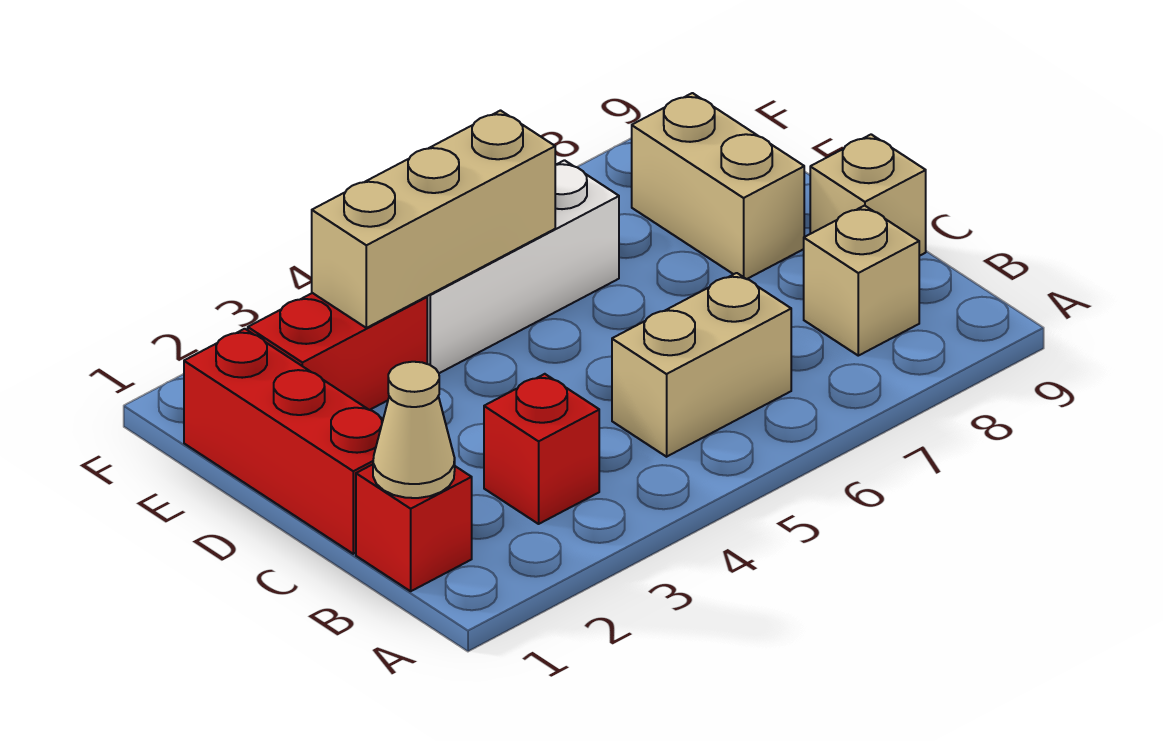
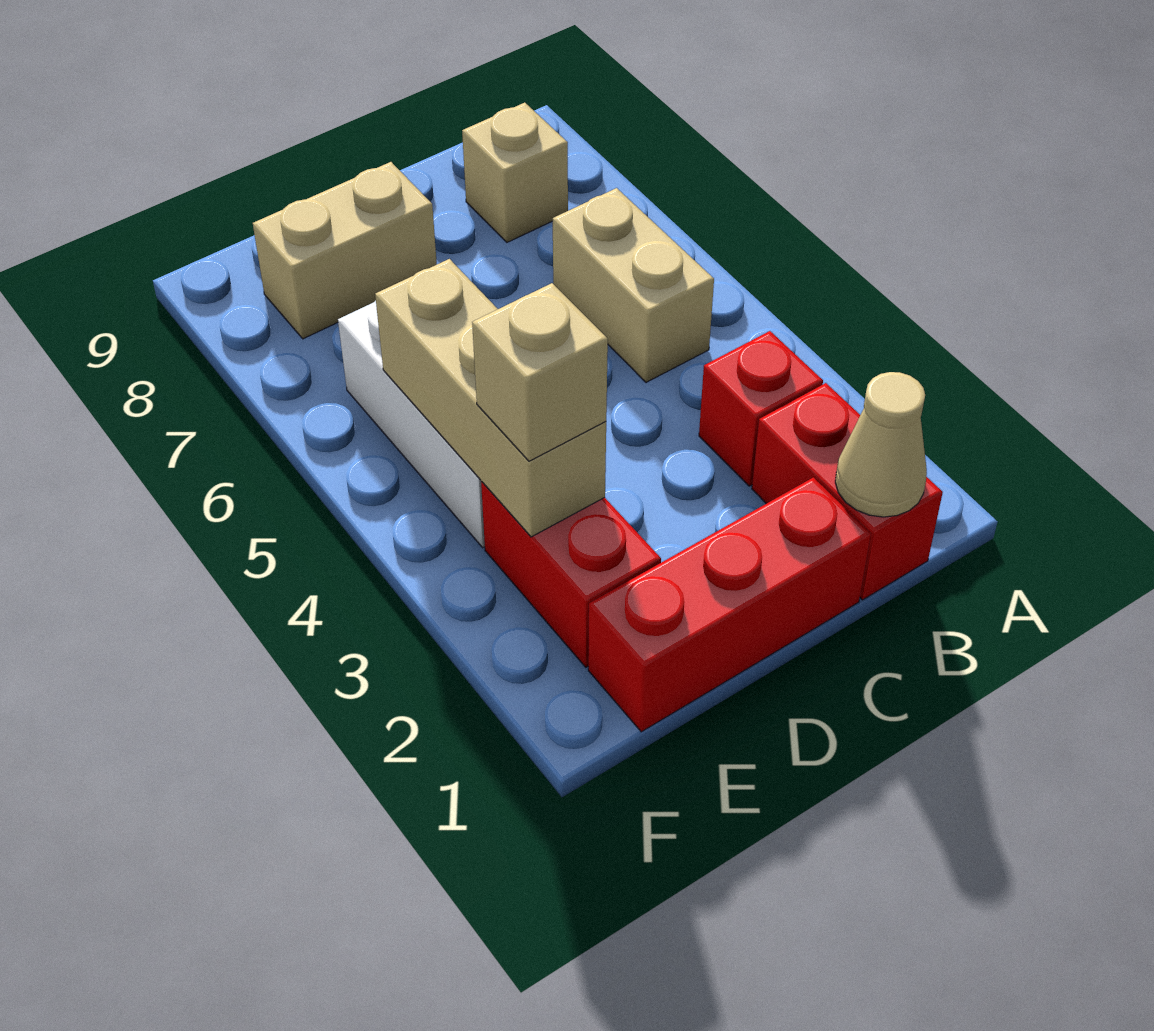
red 1x1 brick [356,465,472,591] -> red 1x2 brick [752,383,943,600]
tan 1x1 brick [810,134,926,256] -> tan 1x1 brick moved to [472,283,608,461]

